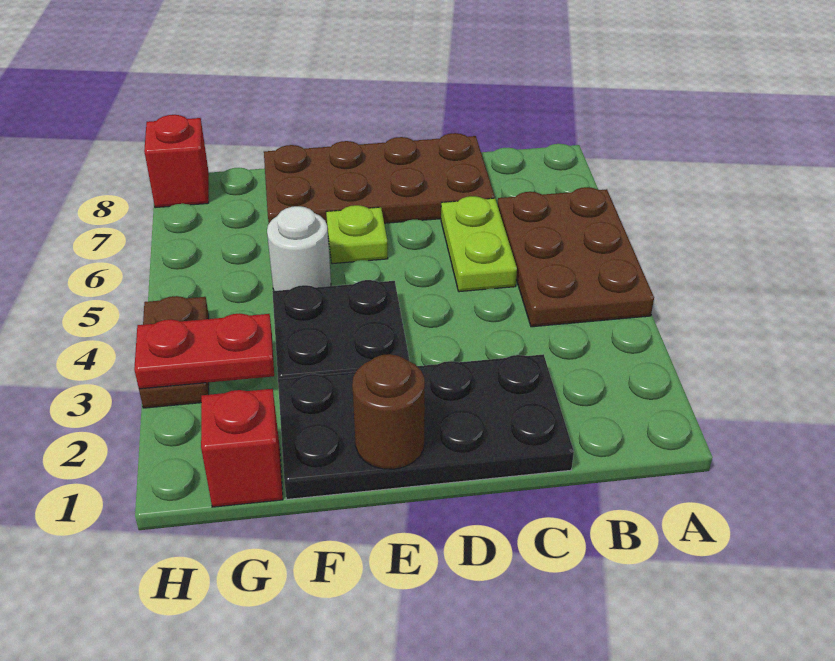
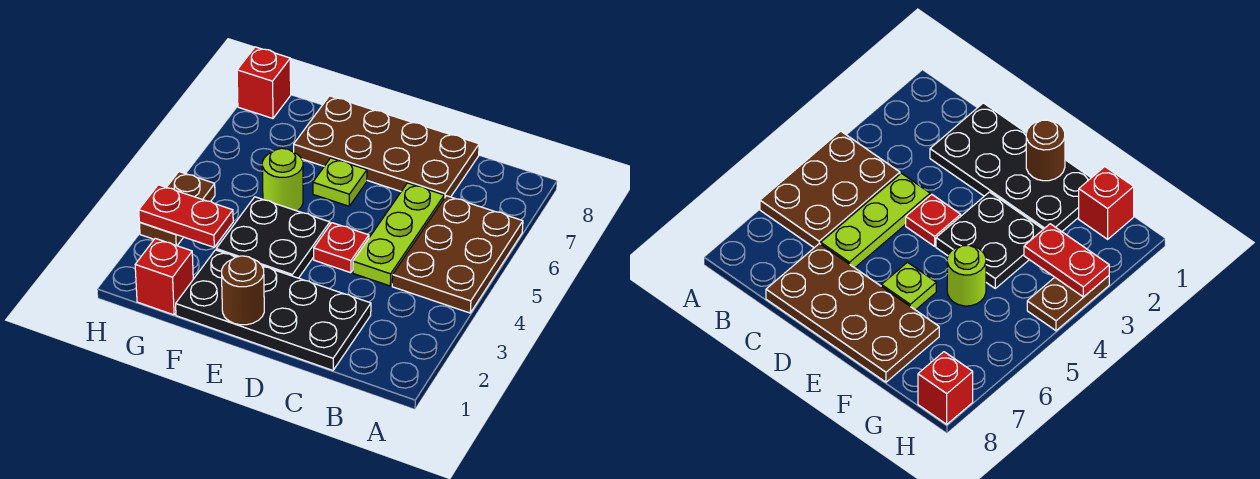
lime 1x2 plate [441,196,517,292] -> lime 1x3 plate [353,183,444,286]
none -> red 1x1 plate [314,223,369,273]
white 1x1 round brick [267,206,331,291] -> lime 1x1 round brick [262,148,303,211]

